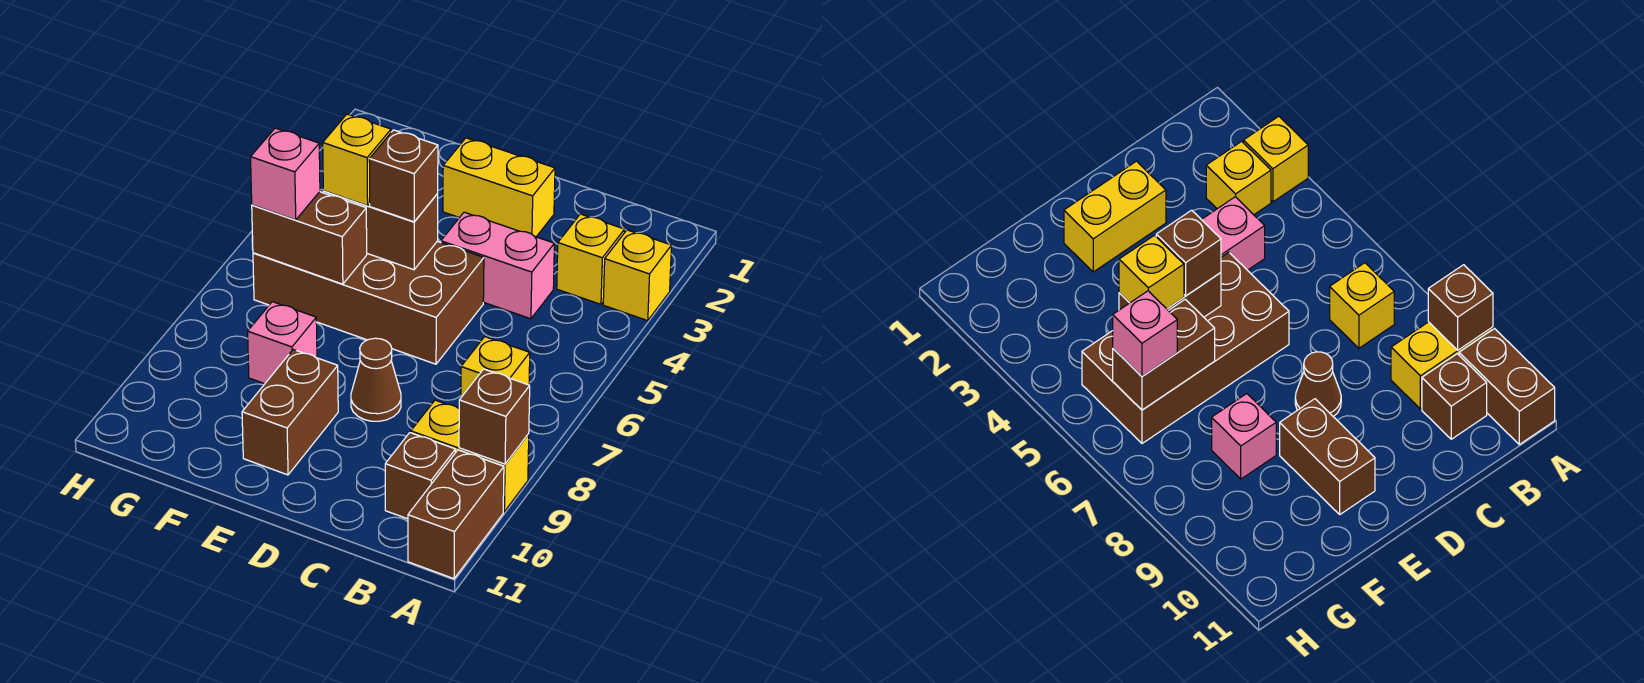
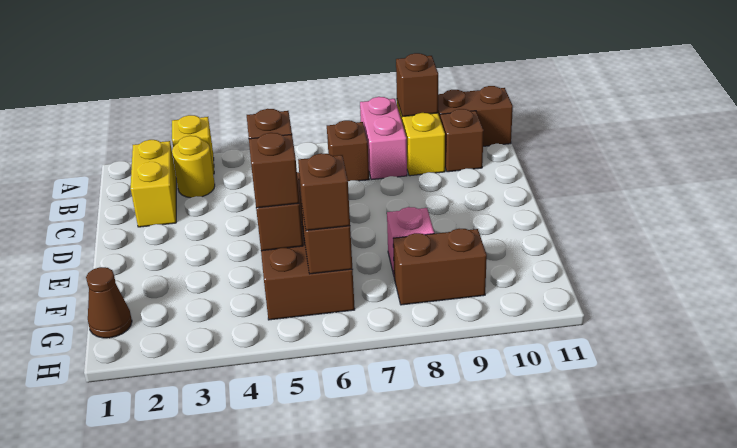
yellow 1x1 brick [557,214,625,304] -> yellow 1x1 round brick [172,136,215,198]
yellow 1x1 brick [461,337,530,397] -> brown 1x1 brick [327,120,369,181]
pink 1x2 brick [441,212,554,319] -> pink 1x2 brick moved to [360,97,407,180]
yellow 1x2 brick [443,138,555,237] -> yellow 1x2 brick moved to [131,140,176,227]
brown 1x1 cone [351,338,401,421] -> brown 1x1 cone moved to [86,267,132,338]
brown 1x2 brick [242,350,338,475] -> brown 1x2 brick moved to [393,229,487,305]
yellow 1x1 brick [323,114,391,206] -> brown 1x1 brick [249,133,299,208]
pink 1x1 brick [251,128,320,220] -> brown 1x1 brick [298,153,350,230]

